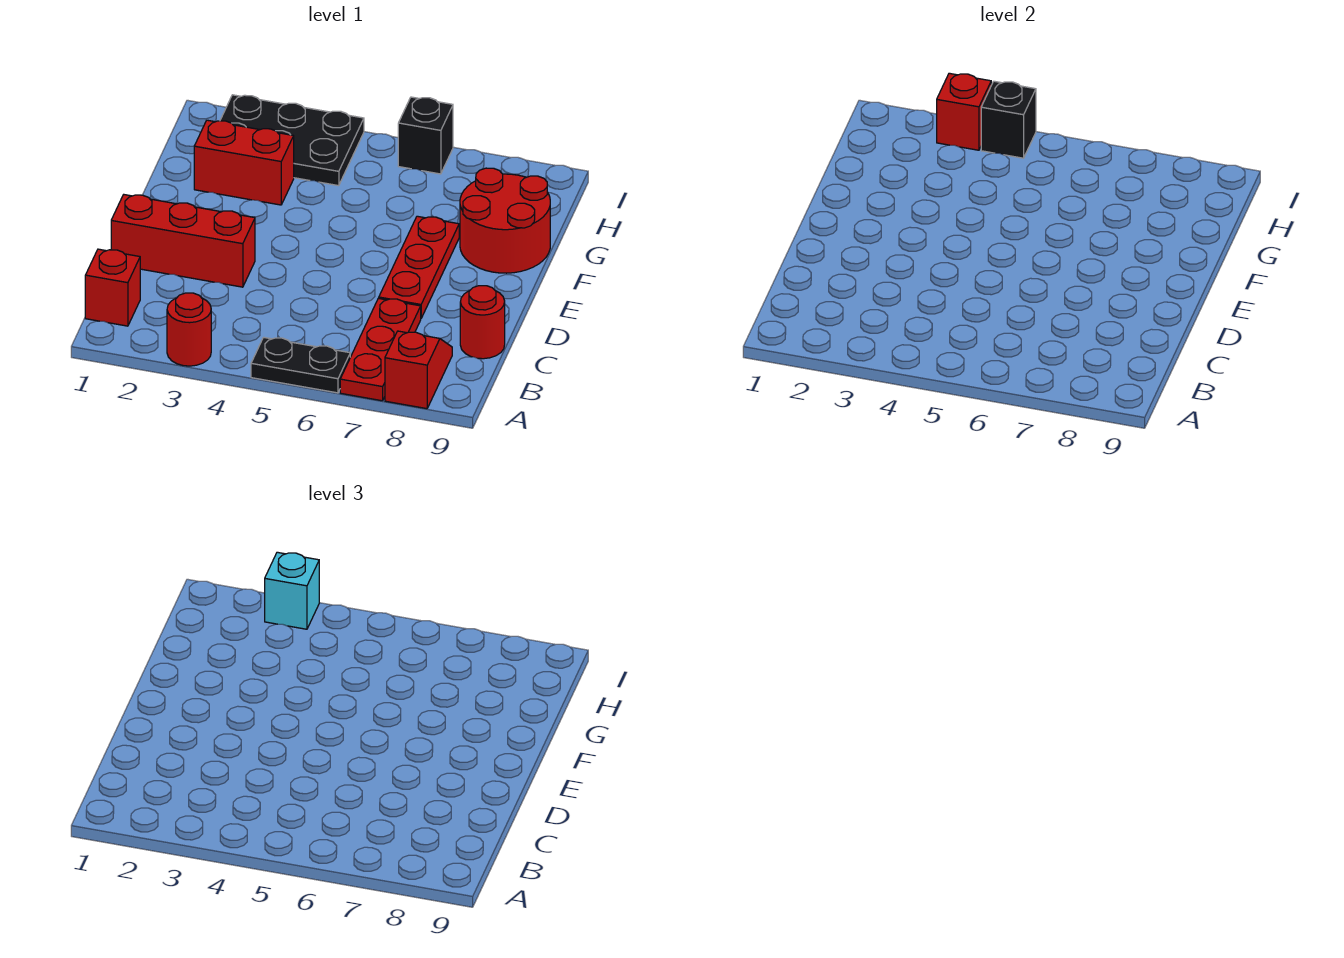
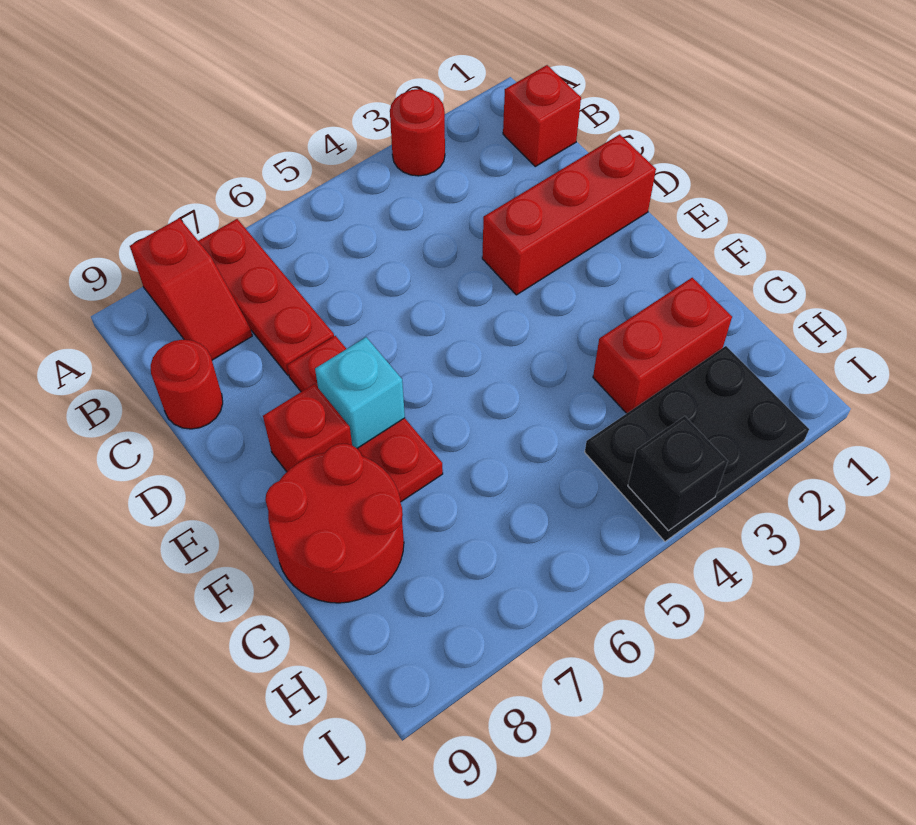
black 1x2 plate [251,337,350,393] -> none
red 1x1 brick [937,73,991,150] -> red 1x1 brick moved to [263,384,352,472]
cyan 1x1 brick [265,552,319,629] -> cyan 1x1 brick moved to [315,337,405,448]
black 1x1 brick [398,97,453,174] -> none

